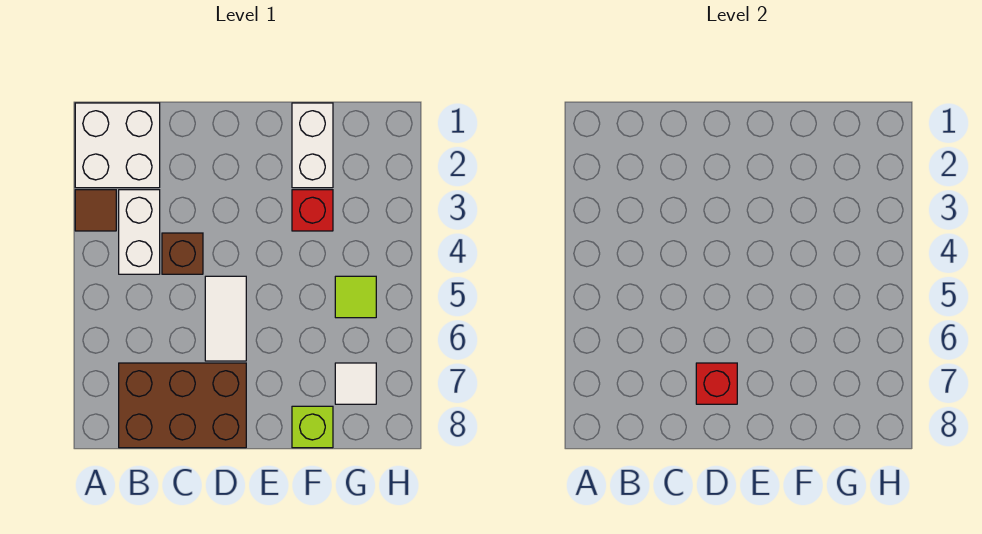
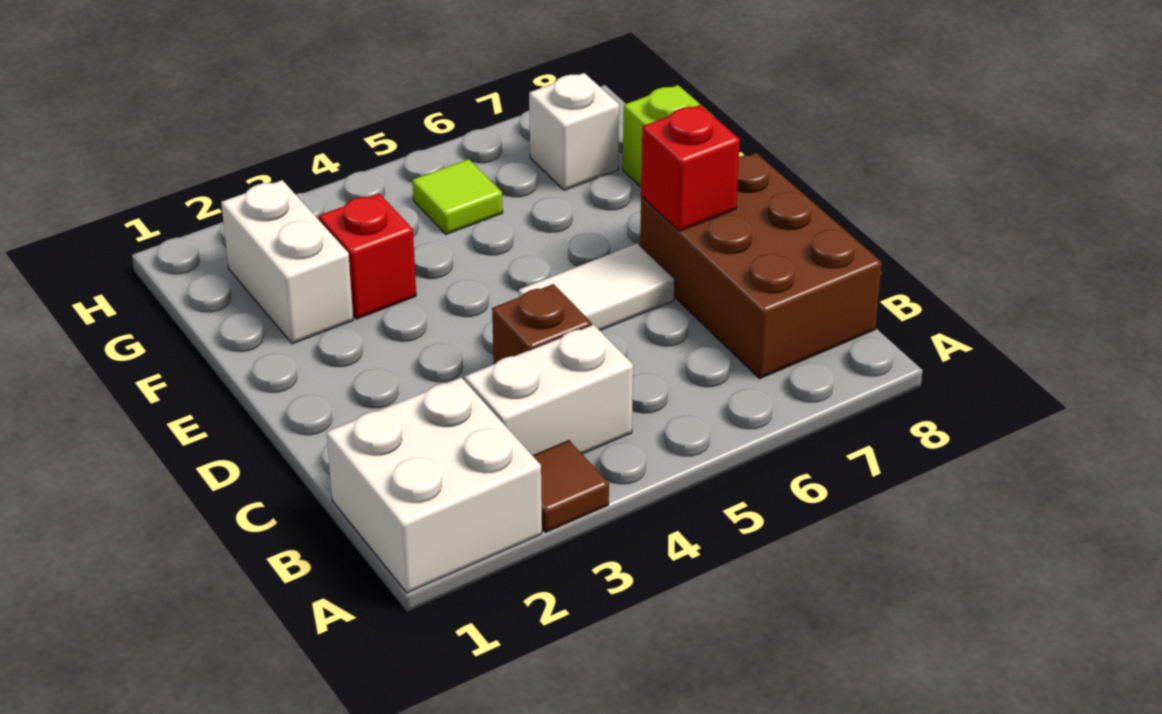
white 1x2 brick [292,103,333,188] -> white 1x2 brick turned to [221,180,353,344]
white 1x1 tile [335,363,376,404] -> white 1x1 brick [529,73,619,190]

